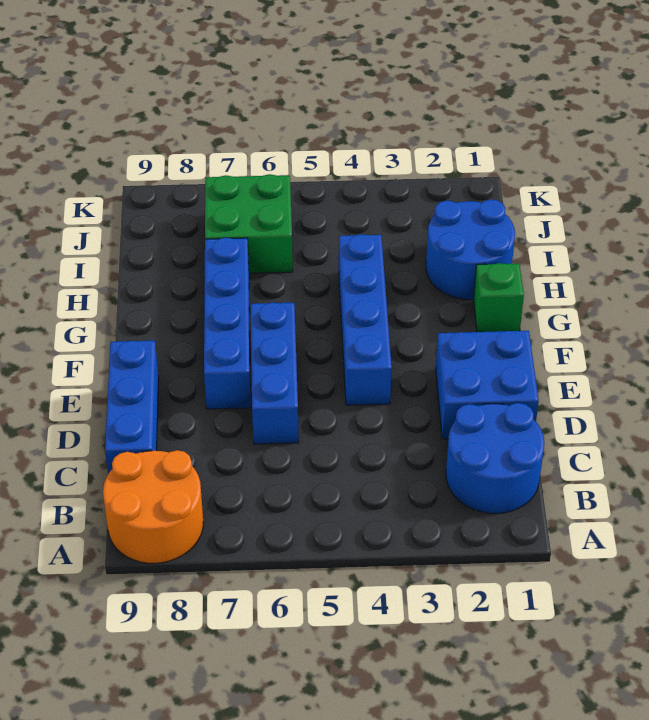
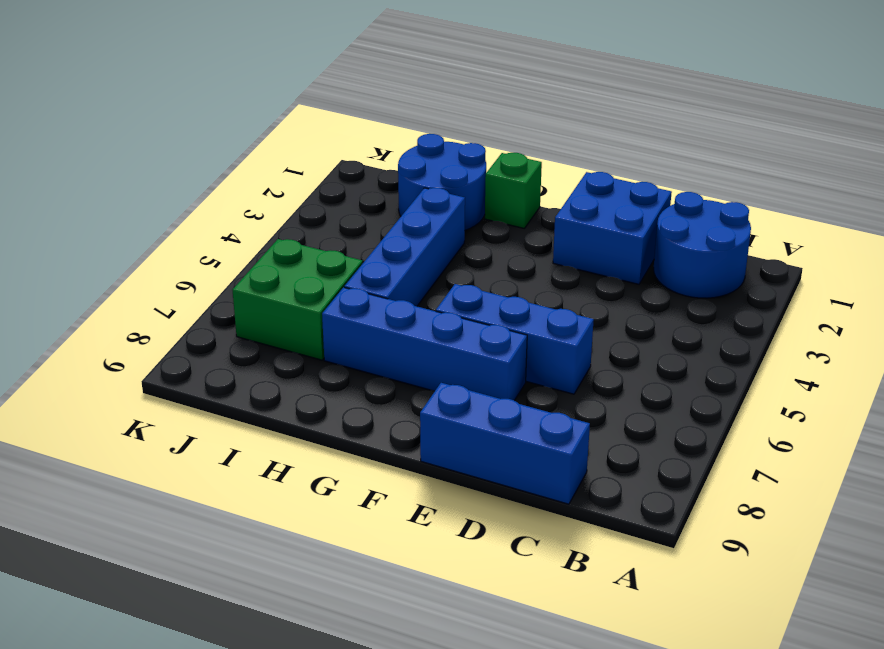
orange 2x2 round brick [103,450,203,563] -> none
blue 1x4 brick [339,234,392,405] -> blue 1x4 brick turned to [344,188,465,306]

